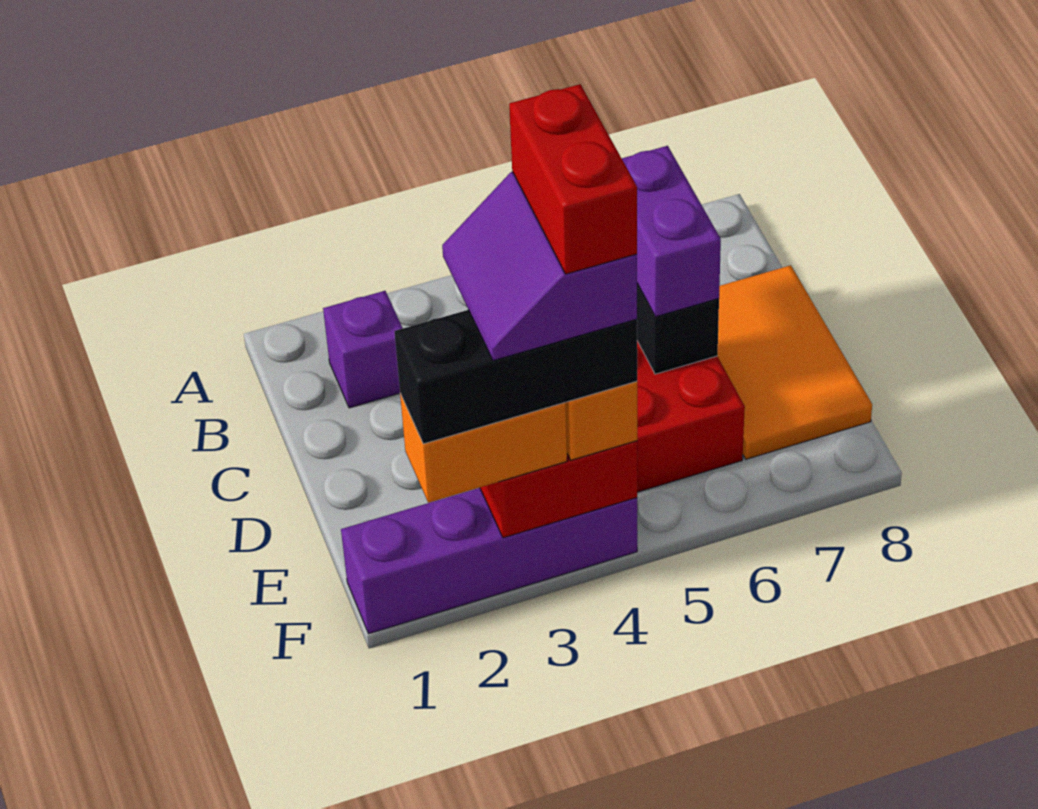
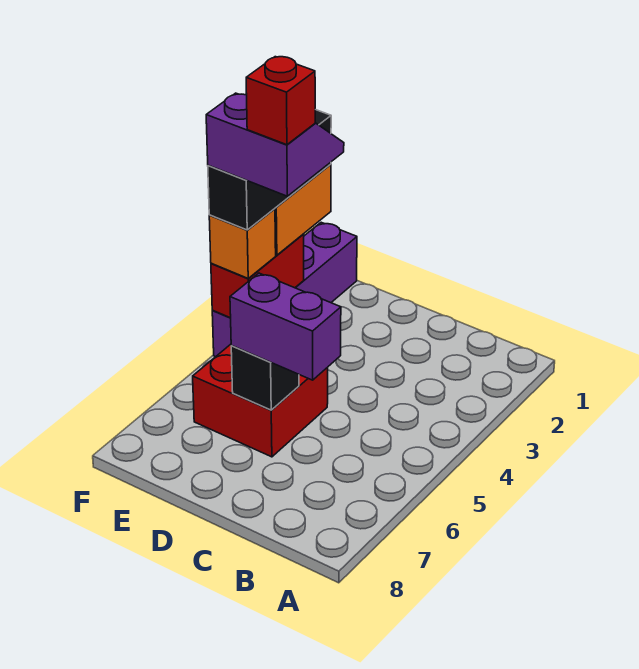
purple 1x1 brick [323,291,403,408] -> none
orange 2x3 tile [717,265,872,459] -> none
red 1x2 brick [509,84,637,274] -> red 1x1 brick [246,57,315,145]

